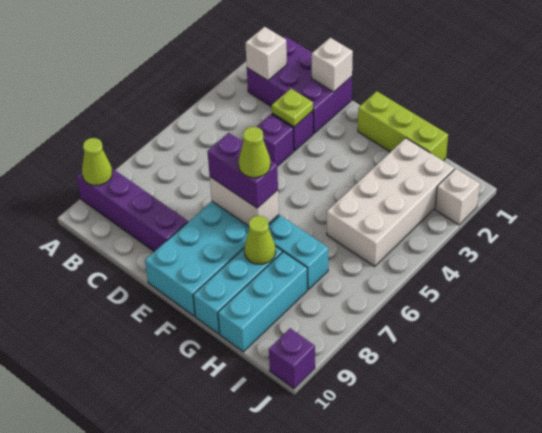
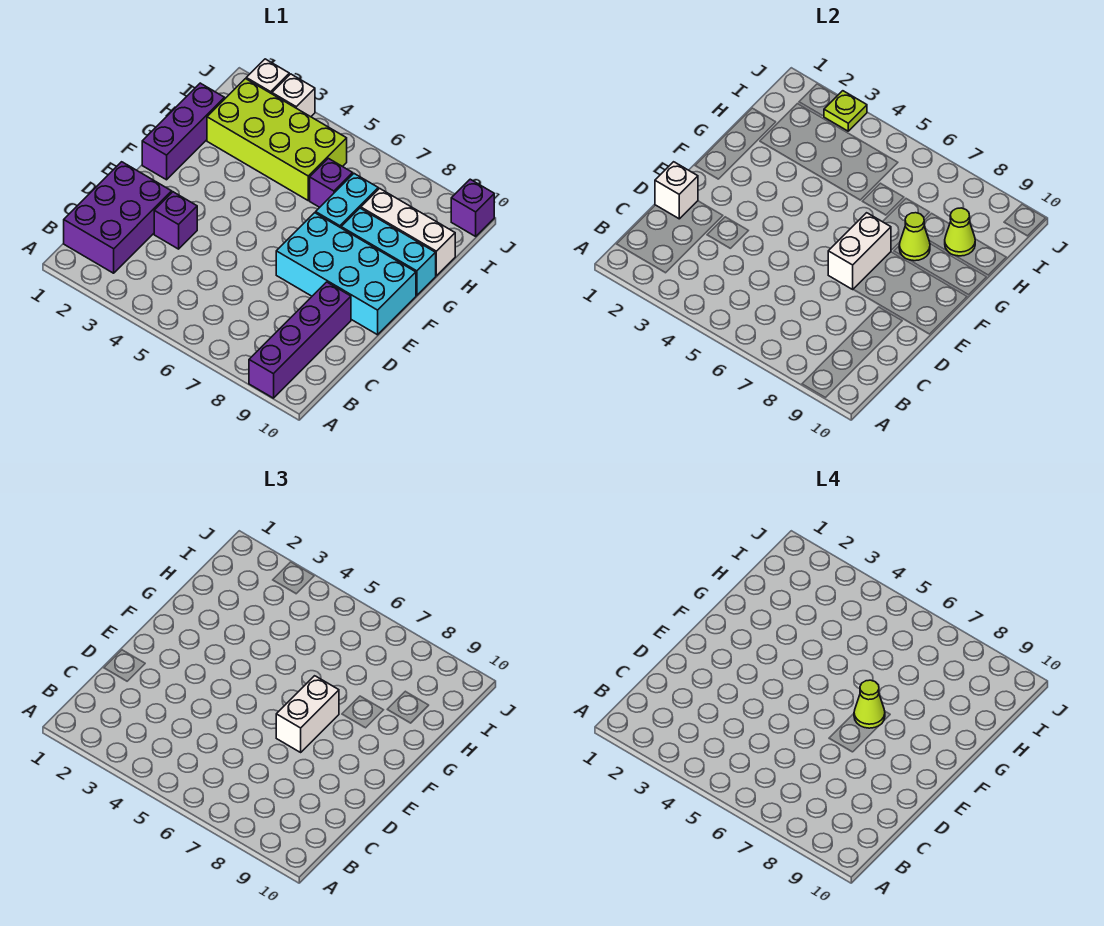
lime 1x1 cone [82,138,112,186] -> lime 1x1 cone moved to [945,208,975,256]
white 1x1 brick [245,27,287,80] -> white 1x1 brick moved to [272,74,315,117]
lime 1x1 plate [272,89,313,127] -> lime 1x1 plate moved to [824,91,867,131]
purple 1x1 brick [257,114,294,166] -> purple 1x1 brick moved to [310,158,353,207]
purple 1x2 brick [207,133,278,208] -> white 1x2 brick [276,676,339,752]
lime 1x3 brick [358,91,448,161] -> purple 1x3 brick [142,83,225,180]
white 2x4 brick [327,138,454,266] -> lime 2x4 brick [207,79,347,200]
cyan 1x3 brick [218,252,307,352] -> white 1x3 brick [361,188,455,276]

